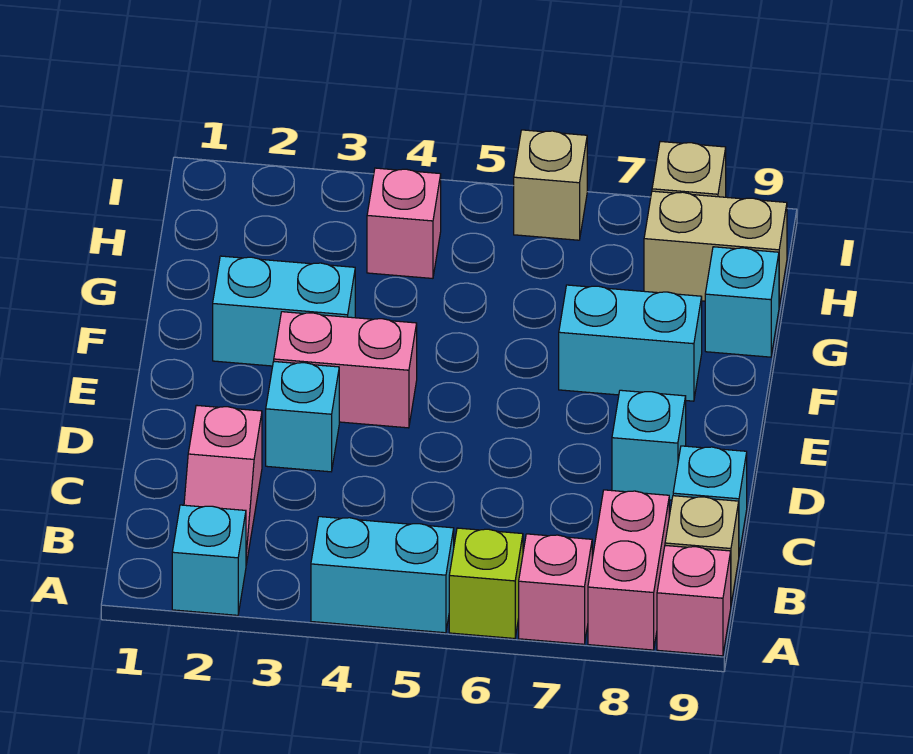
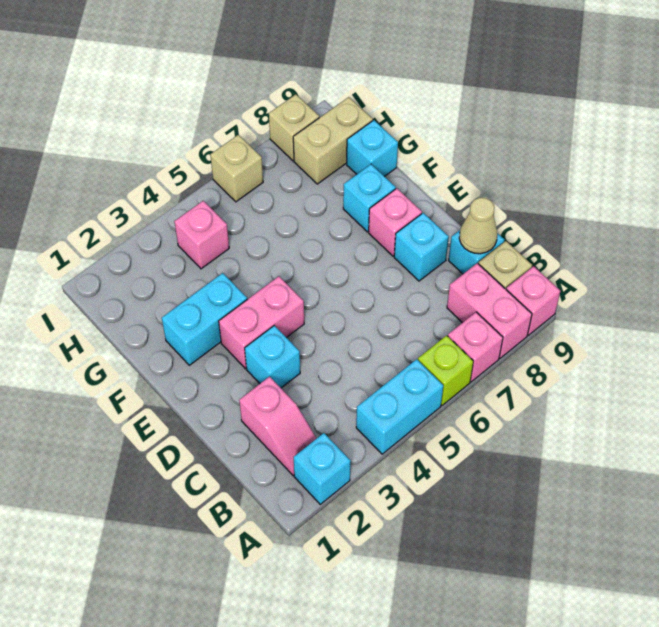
none -> tan 1x1 cone [459,198,497,254]
none -> pink 1x1 brick [369,188,422,256]
cyan 1x2 brick [559,285,702,401] -> cyan 1x1 brick [343,164,396,232]

